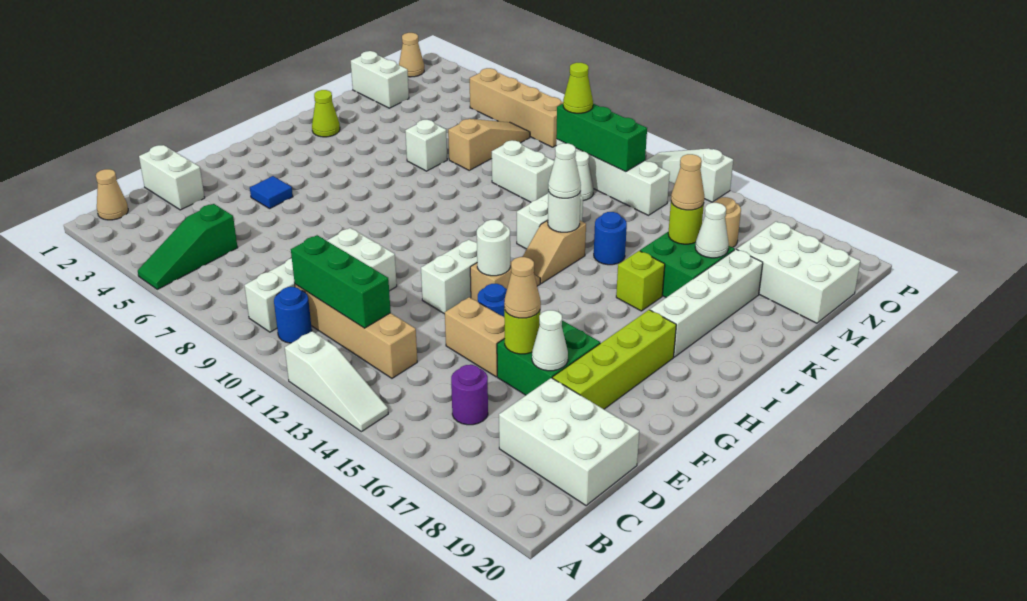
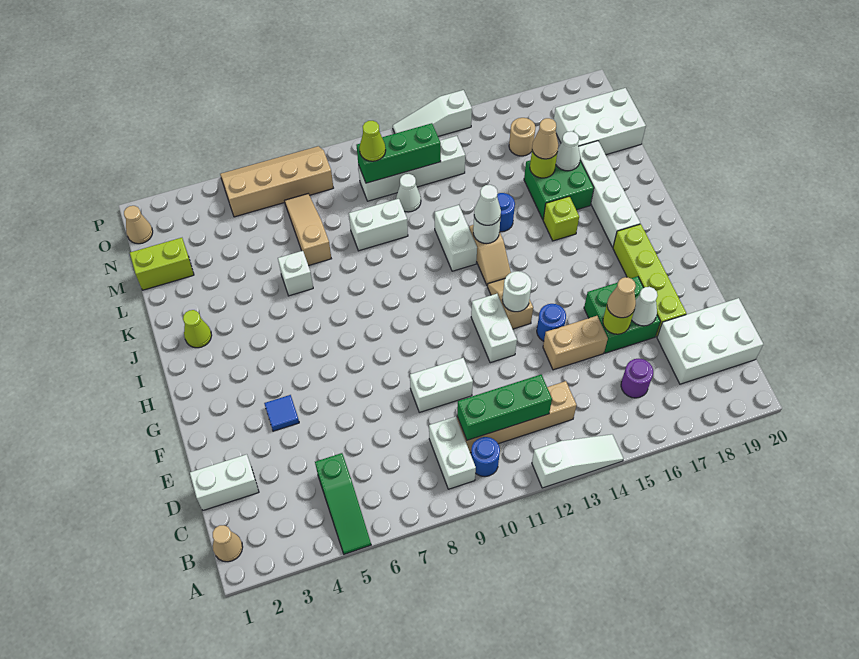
white 1x2 brick [351,51,409,108] -> lime 1x2 brick [130,238,194,290]

